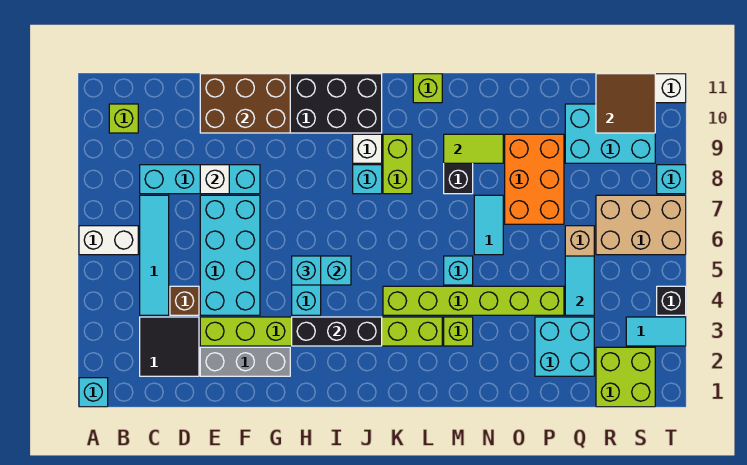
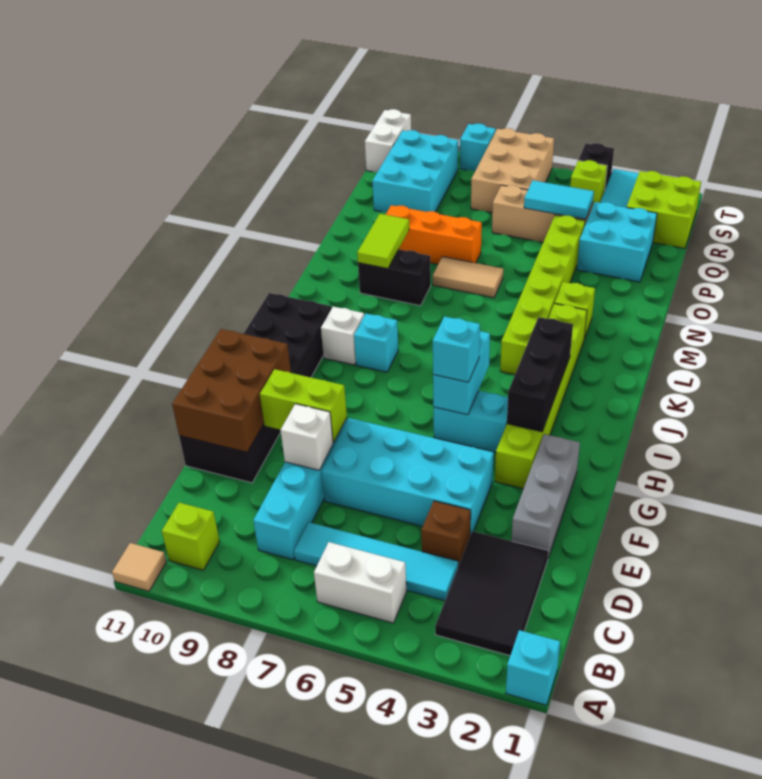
white 1x2 brick [79,226,138,255] -> white 1x2 brick turned to [314,542,407,623]
none -> tan 1x1 tile [112,543,167,591]
black 2x2 tile [140,317,199,376] -> black 2x3 tile [435,531,549,656]
lime 1x8 brick [200,317,442,346] -> lime 1x6 brick [495,304,587,489]
lime 1x2 brick [383,134,412,194] -> lime 1x2 brick moved to [260,369,347,442]
lime 1x1 brick [413,74,442,103] -> lime 1x1 brick moved to [570,160,607,204]
cyan 1x1 brick [444,256,473,285] -> none
cyan 1x2 tile [474,195,503,255] -> tan 1x2 tile [433,257,503,298]
orange 2x3 brick [505,134,564,224] -> orange 1x3 brick [386,205,482,264]
brown 2x2 tile [596,74,655,133] -> none

